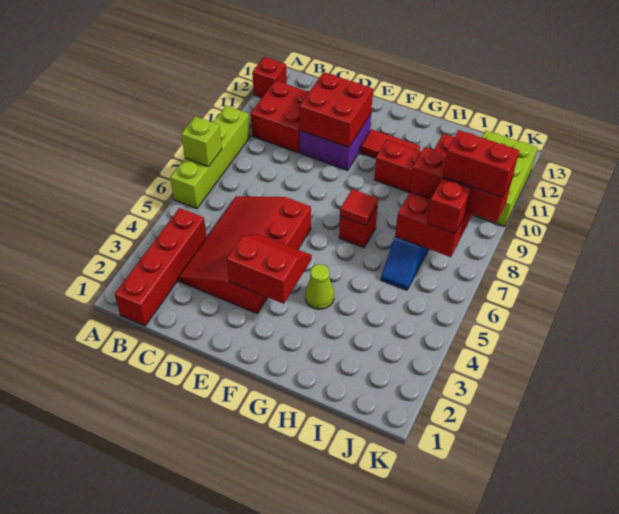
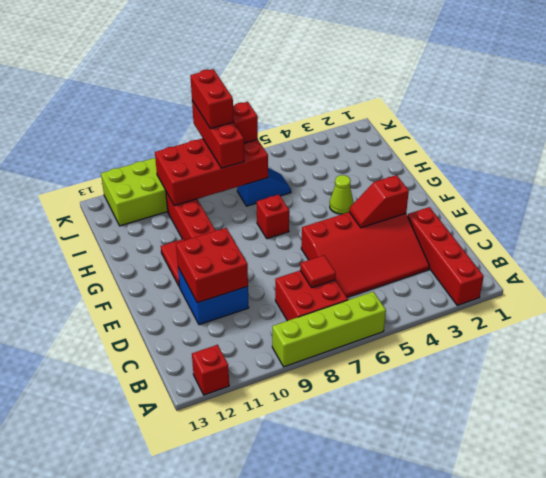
lime 1x1 brick [181,116,222,167] -> none
red 1x4 brick [115,208,207,326] -> red 1x4 brick turned to [408,207,484,305]
red 2x2 brick [251,81,309,153] -> red 2x2 brick moved to [275,270,348,321]
purple 2x2 brick [300,114,371,170] -> blue 2x2 brick [178,268,249,325]
red 2x2 slope [227,234,312,304] -> red 1x2 slope [349,175,409,228]
red 1x1 tile [340,189,378,226] -> red 1x1 tile moved to [300,255,336,288]

